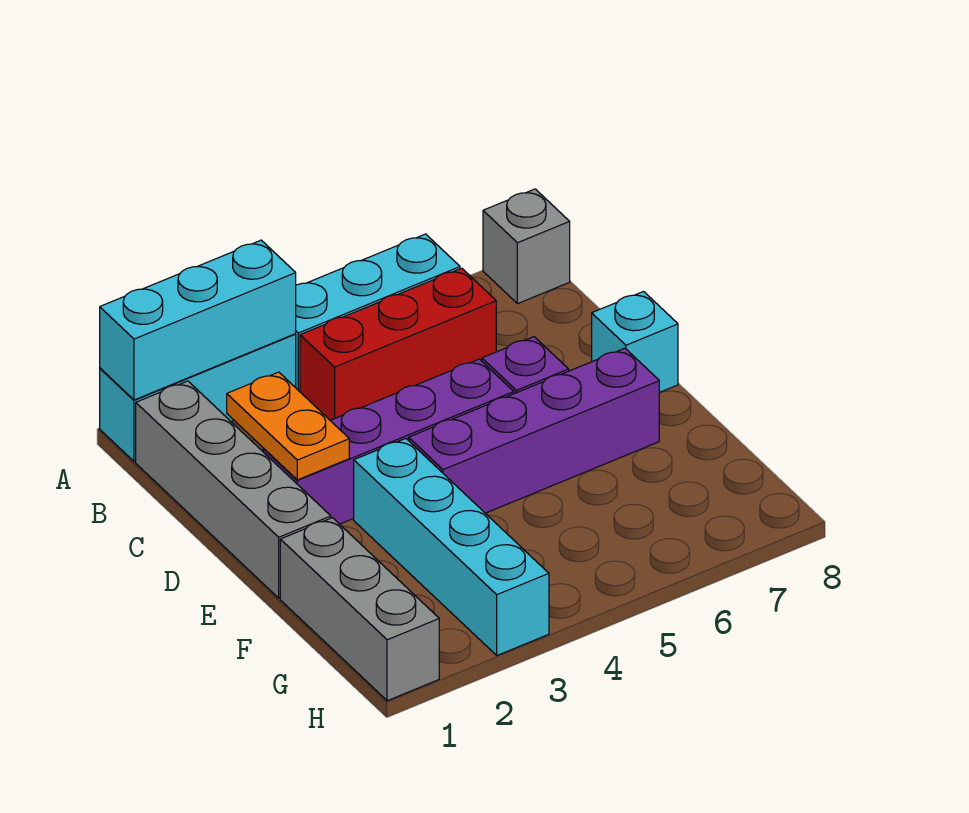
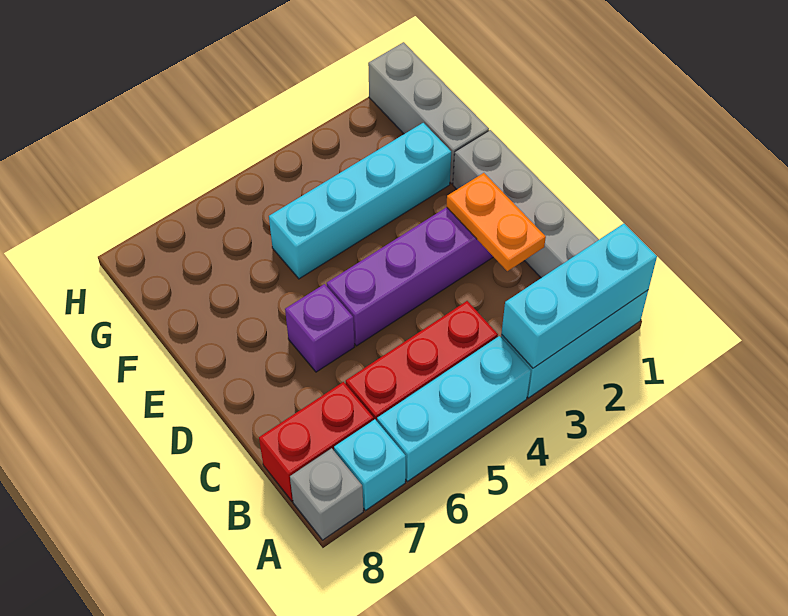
none -> red 1x2 brick [259,382,374,501]
cyan 1x1 brick [592,292,678,393] -> cyan 1x1 brick moved to [334,419,406,511]
cyan 1x4 brick [354,439,549,655] -> cyan 1x4 brick turned to [269,123,451,279]
purple 1x4 brick [409,348,659,513] -> none

